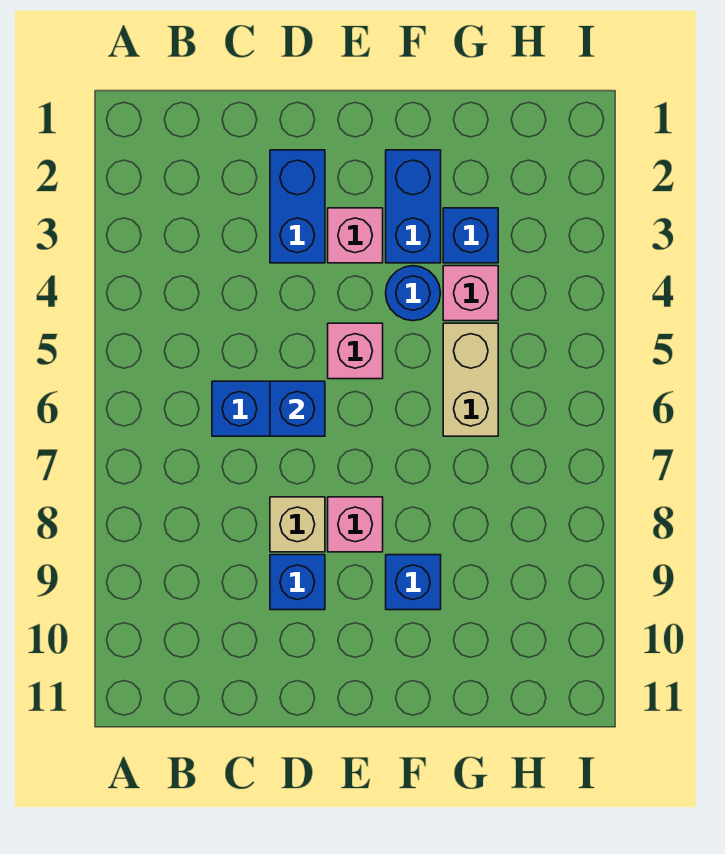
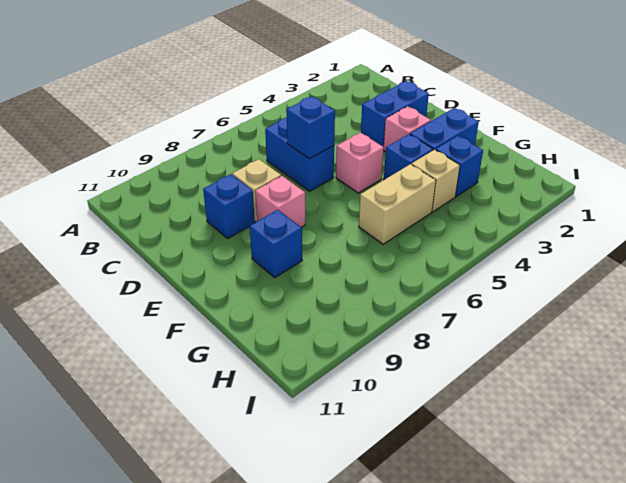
blue 1x1 round brick [386,266,441,321] -> blue 1x1 brick [384,134,433,180]
pink 1x1 brick [443,266,498,321] -> tan 1x1 brick [412,150,460,212]

